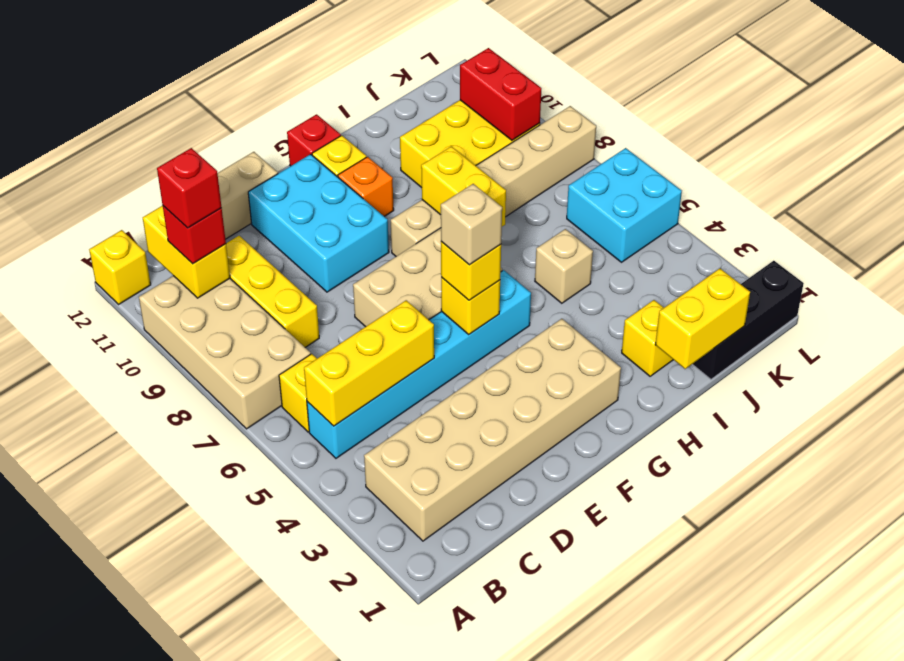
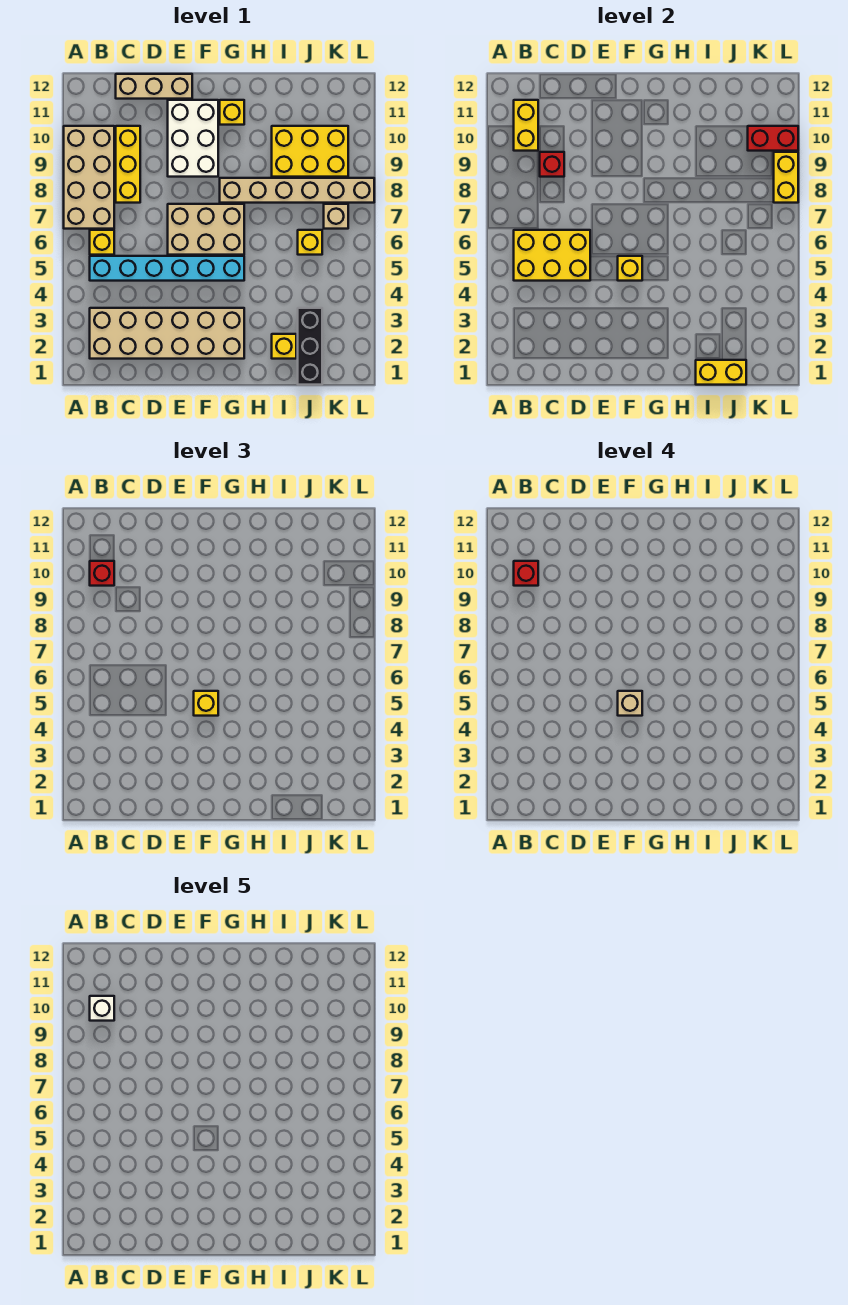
yellow 1x1 brick [89,230,151,304] -> yellow 1x1 brick moved to [298,230,322,255]
yellow 1x3 brick [304,300,434,426] -> yellow 2x3 brick [514,230,590,281]
none -> white 1x1 brick [90,996,114,1021]
cyan 2x3 brick [248,154,389,292] -> white 2x3 brick [168,100,218,177]
orange 1x1 brick [338,157,394,216] -> none
red 1x1 brick [287,114,341,166] -> red 1x1 brick moved to [540,152,564,177]
yellow 1x2 brick [421,146,506,226] -> yellow 1x2 brick moved to [774,152,798,203]
tan 1x1 brick [535,229,593,303] -> tan 1x1 brick moved to [324,204,348,229]
black 1x3 brick [692,261,804,379] -> black 1x3 brick turned to [298,308,322,385]
cyan 2x2 brick [567,148,682,262] -> none
red 1x2 brick [460,48,541,140] -> red 1x2 brick turned to [748,126,798,151]

